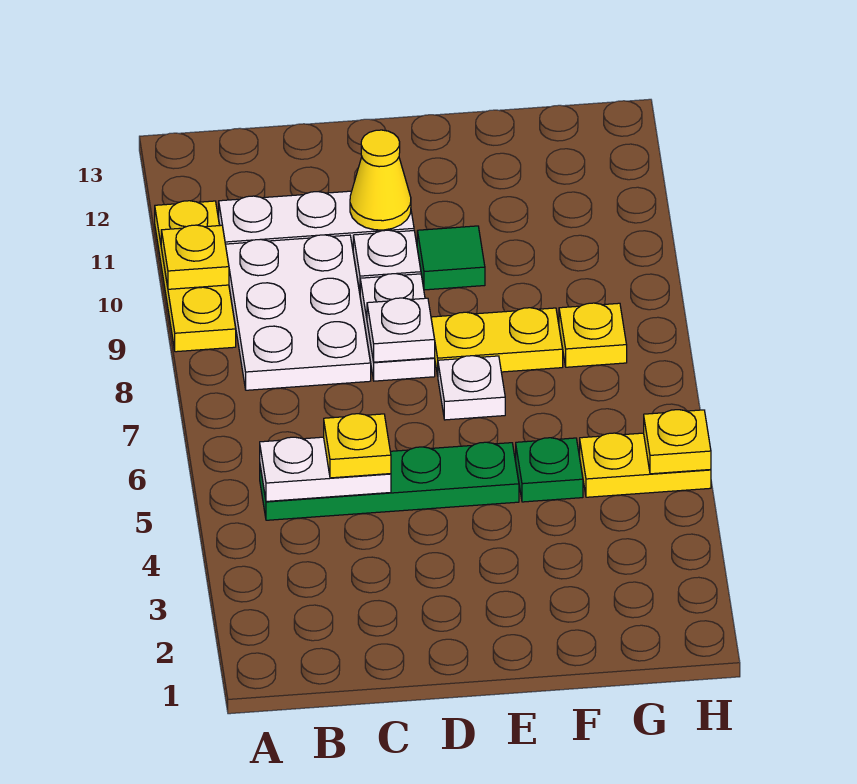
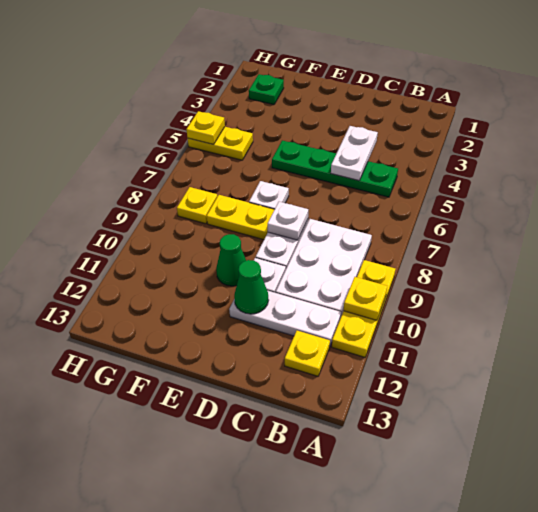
white 1x2 plate [260,437,391,501] -> white 1x2 plate turned to [331,126,378,181]
yellow 1x1 plate [324,414,391,478] -> yellow 1x1 plate moved to [285,331,330,376]
yellow 1x1 cone [350,130,411,230] -> green 1x1 cone [234,260,269,314]
green 1x1 tile [417,226,485,290] -> green 1x1 cone [216,234,246,286]
green 1x1 plate [516,438,583,502] -> green 1x1 plate moved to [249,74,284,105]

